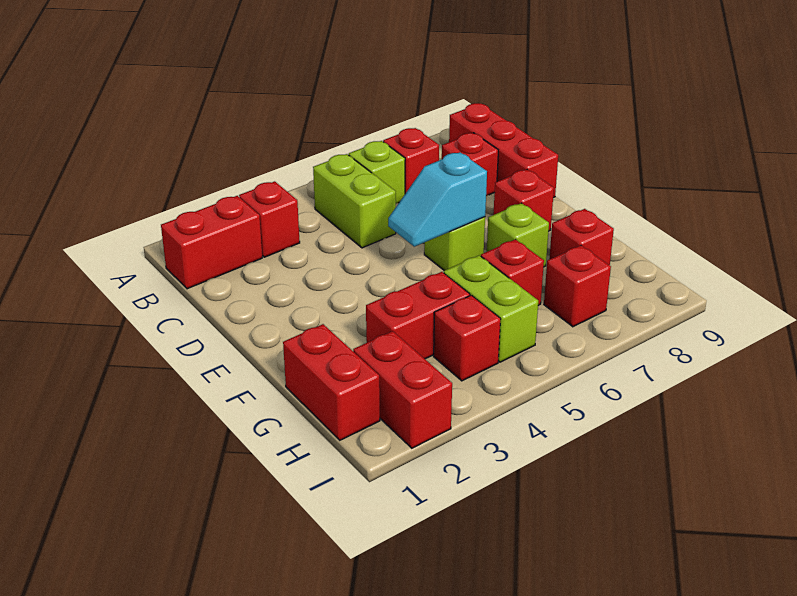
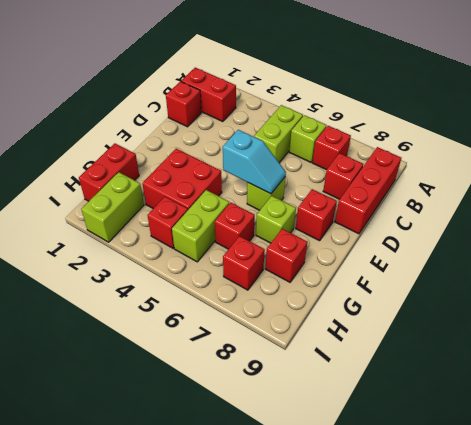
red 1x1 brick [239,181,300,257] -> red 1x1 brick moved to [166,81,201,127]
cyan 1x2 slope [388,152,487,247] -> cyan 1x2 slope turned to [223,130,286,194]
red 1x2 brick [366,272,470,359] -> red 2x2 brick [142,149,222,210]
red 1x2 brick [353,331,452,448] -> lime 1x2 brick [81,172,144,242]

